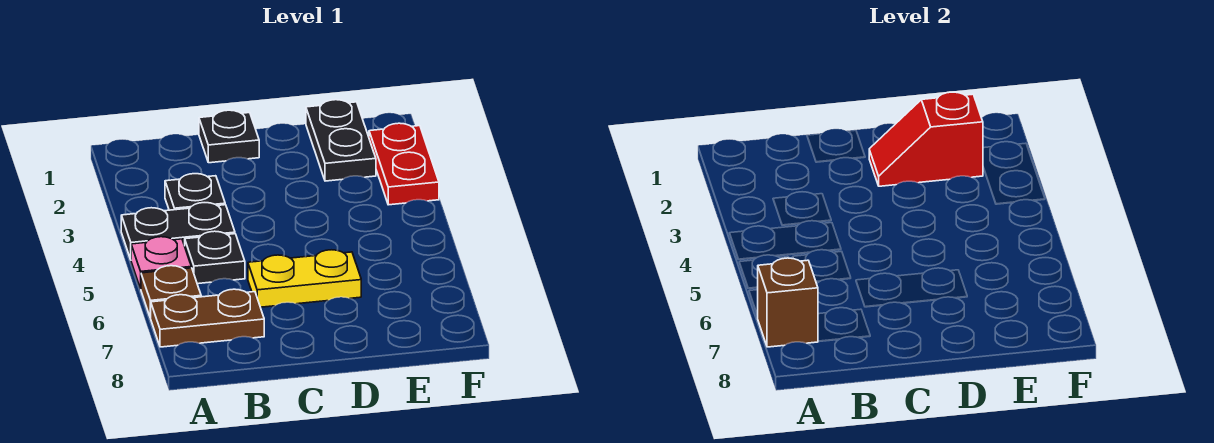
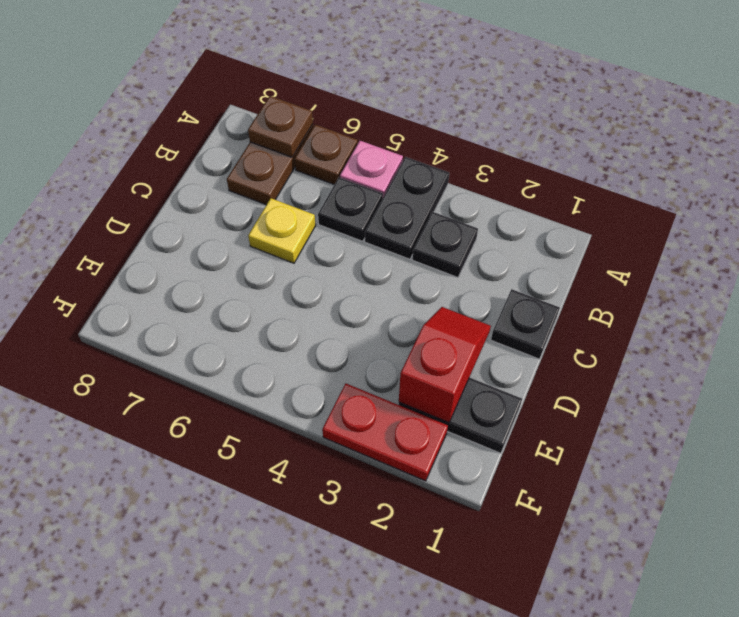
brown 1x1 brick [757,258,818,347] -> brown 1x1 plate [248,96,313,157]
yellow 1x2 plate [248,250,361,307] -> yellow 1x1 plate [248,198,316,263]

